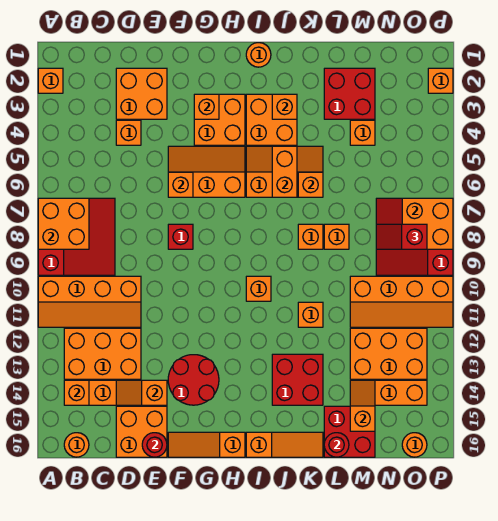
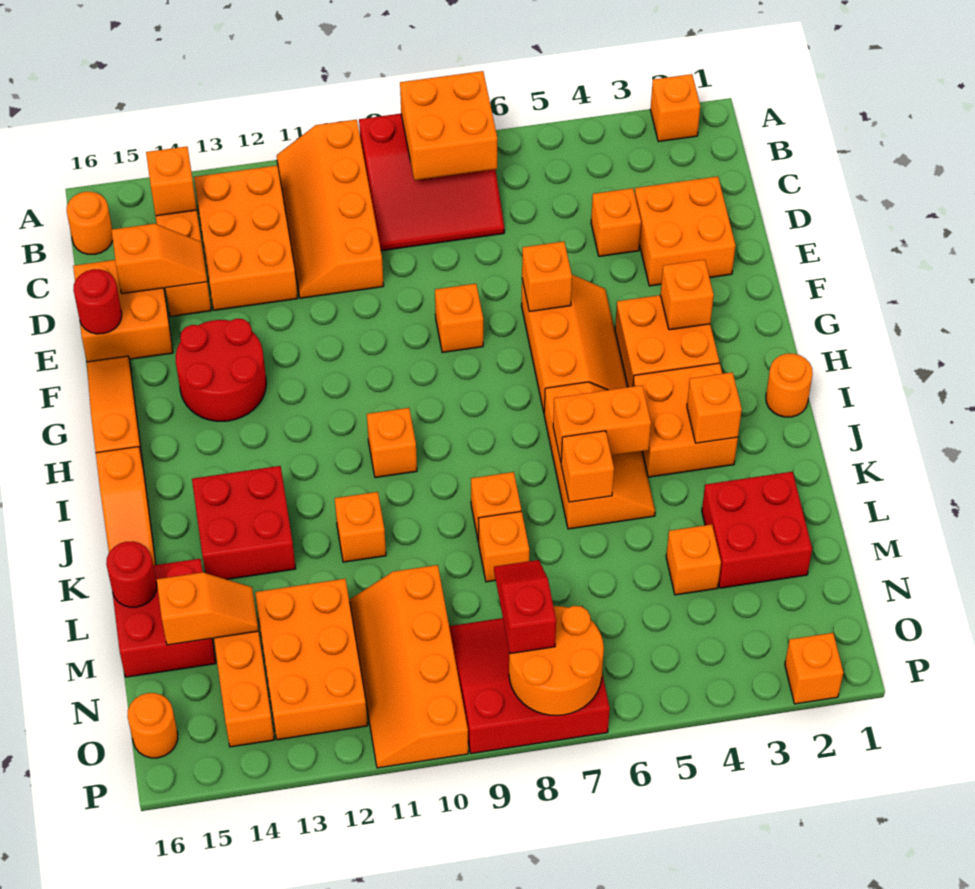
orange 1x2 slope [116,380,167,405] -> orange 1x2 slope turned to [112,224,207,294]
red 1x1 brick [168,224,193,249] -> orange 1x1 brick [435,284,483,352]
orange 2x2 brick [402,198,453,249] -> orange 2x2 round brick [509,606,604,716]

